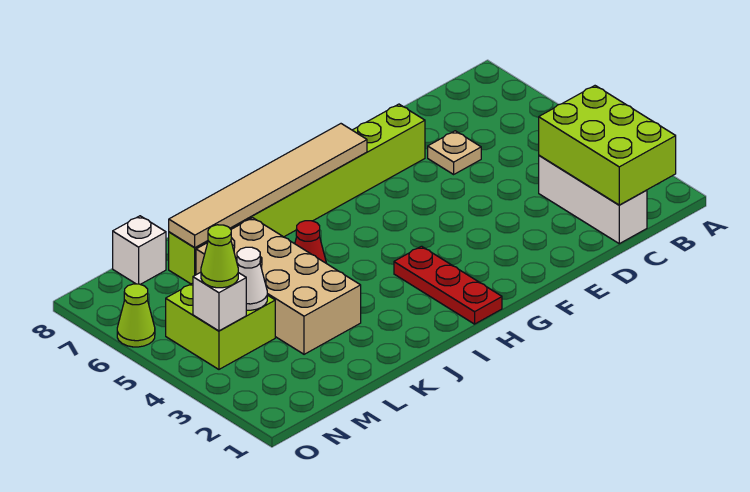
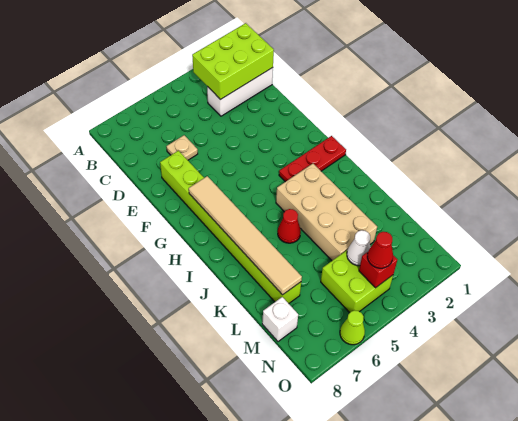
tan 2x4 brick [196,218,361,354] -> tan 2x4 brick turned to [276,164,377,260]
white 1x1 brick [193,272,246,331] -> red 1x1 brick [359,252,397,288]
lime 1x1 cone [201,225,238,288] -> red 1x1 cone [367,232,393,268]

